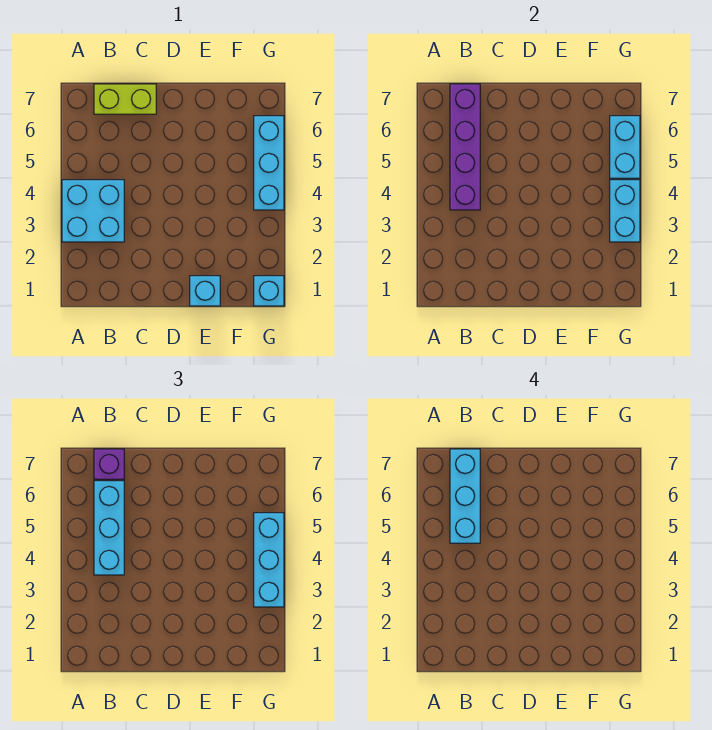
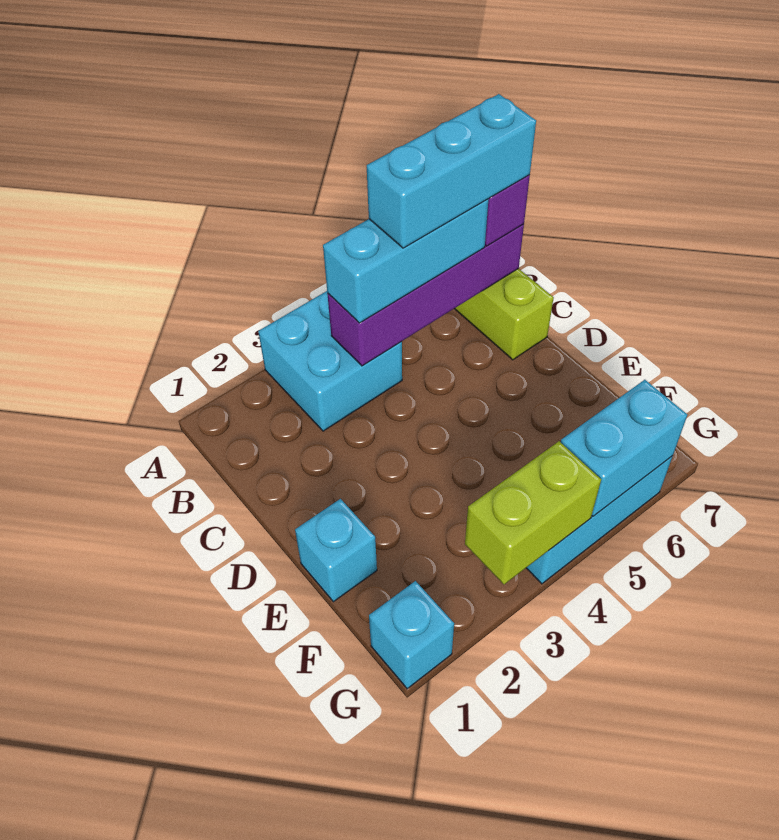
cyan 1x2 brick [610,180,640,242] -> lime 1x2 brick [465,441,601,584]
cyan 1x3 brick [254,513,284,607] -> none

